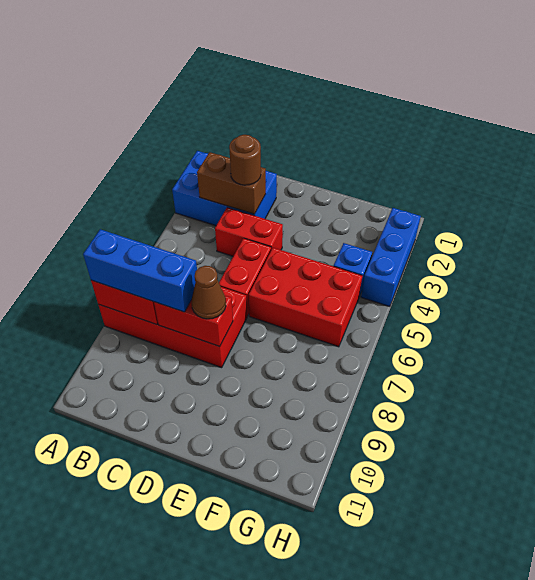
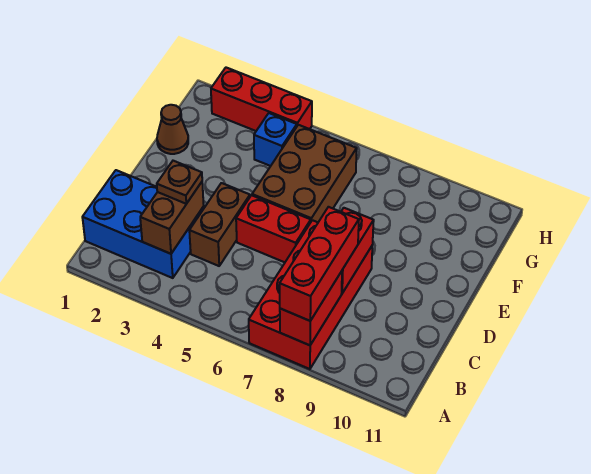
blue 2x3 brick [172,151,277,226] -> blue 2x3 brick turned to [82,170,204,278]
blue 1x3 brick [83,229,197,312] -> red 1x3 brick [280,207,359,321]
brown 1x1 round brick [229,135,261,185] -> brown 1x1 plate [157,161,202,204]
red 1x2 brick [215,207,283,256] -> brown 1x2 brick [189,183,250,266]
brown 1x1 cone [192,266,226,319] -> brown 1x1 cone moved to [157,105,188,154]
red 2x3 brick [249,248,362,347] -> brown 2x3 brick [252,125,357,222]
blue 1x3 brick [361,208,421,307] -> red 1x3 brick [211,68,312,131]

